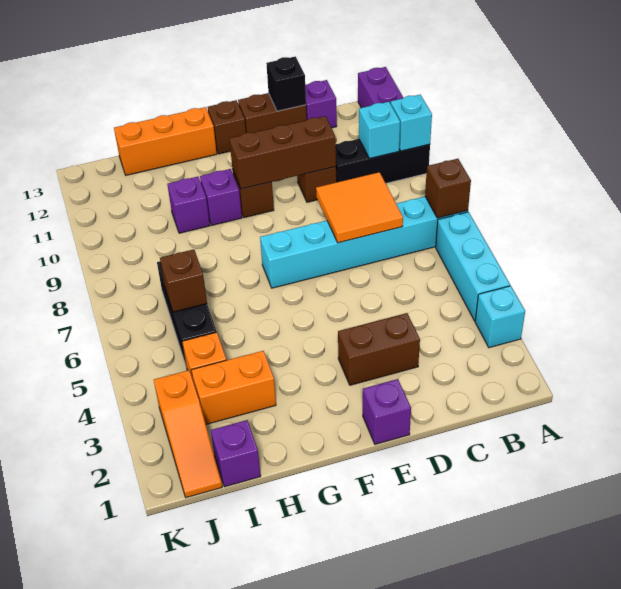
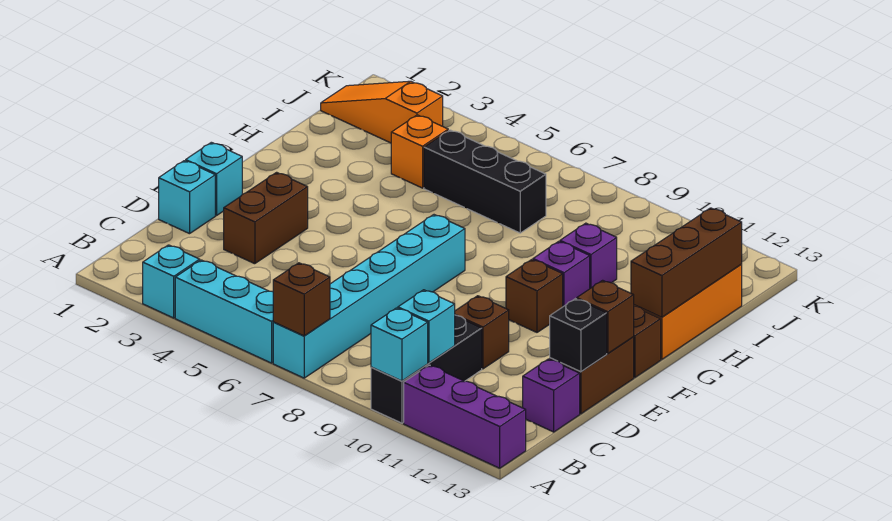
orange 2x2 tile [316,172,403,243] -> none
none -> cyan 1x1 brick [159,161,215,234]
brown 1x3 brick [229,116,336,189] -> brown 1x3 brick moved to [631,208,742,317]
purple 1x1 brick [363,379,411,444] -> cyan 1x1 brick [186,142,242,215]
orange 1x2 brick [191,351,276,424] -> none
purple 1x1 brick [211,420,261,487] -> none
brown 1x1 brick [160,249,207,312] -> brown 1x1 brick moved to [577,280,634,354]

